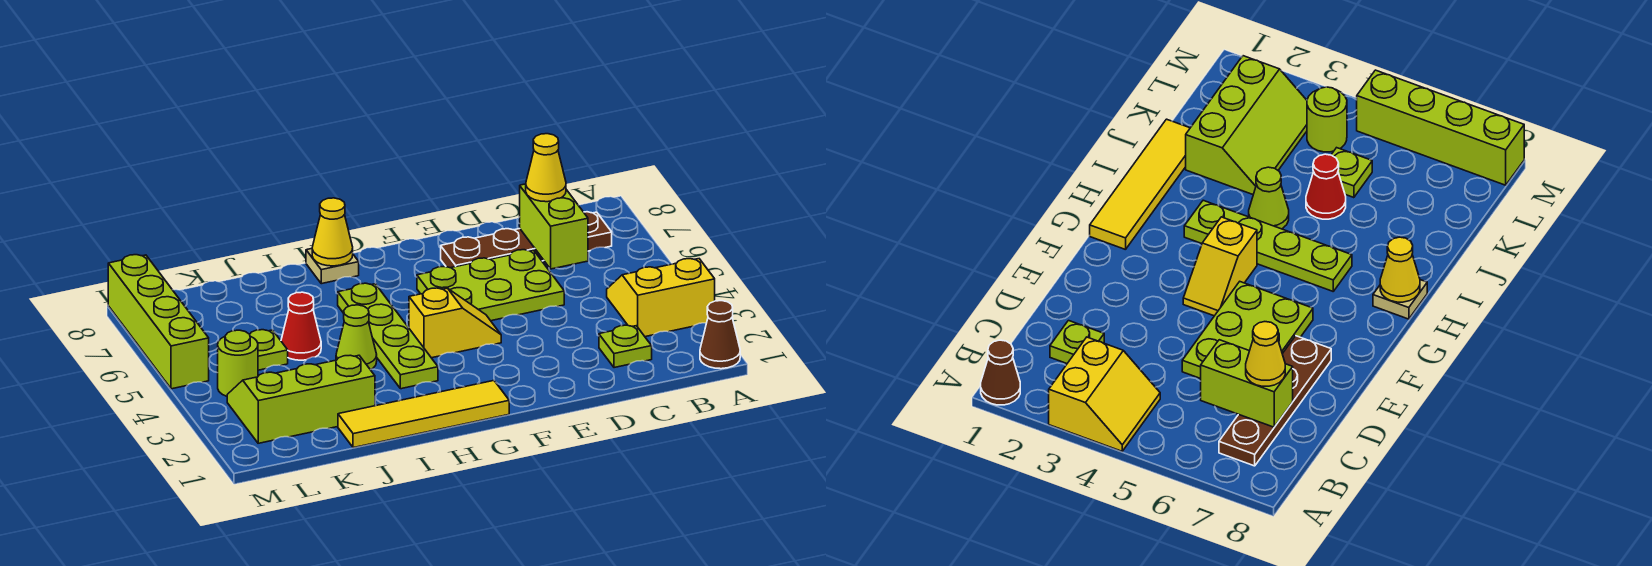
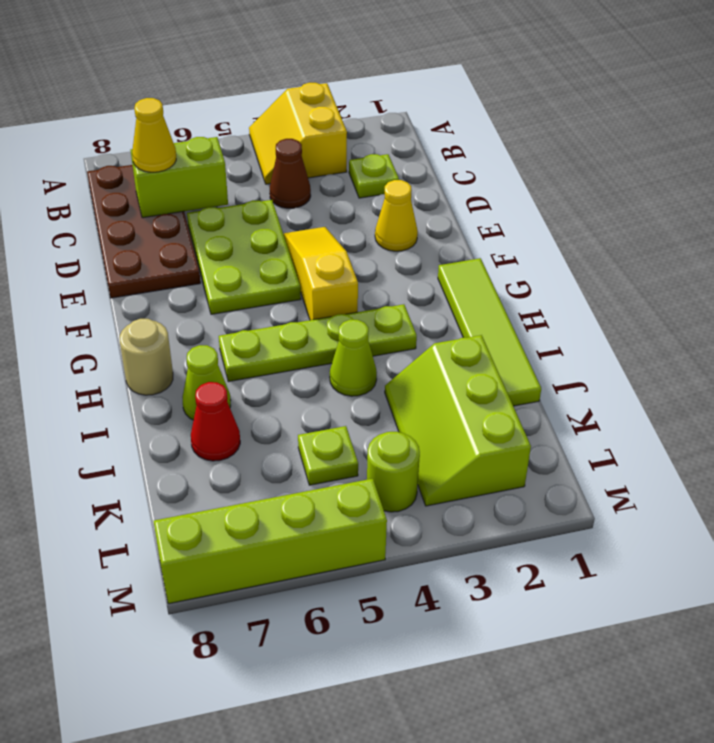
brown 1x1 cone [700,301,740,369] -> brown 1x1 cone moved to [270,139,311,208]
brown 1x4 plate [441,212,612,268] -> brown 2x4 plate [87,165,201,298]
yellow 1x2 slope [409,288,501,358] -> yellow 1x3 slope [284,227,358,320]
yellow 1x4 tile [338,381,509,448] -> lime 1x4 tile [438,258,541,406]
tan 1x1 plate [306,249,359,284] -> tan 1x1 round brick [120,319,173,395]
yellow 1x1 cone [312,198,353,266] -> yellow 1x1 cone moved to [375,180,418,251]
none -> lime 1x1 cone [182,345,231,420]
red 1x1 cone [281,292,321,360] -> red 1x1 cone moved to [191,382,240,461]

